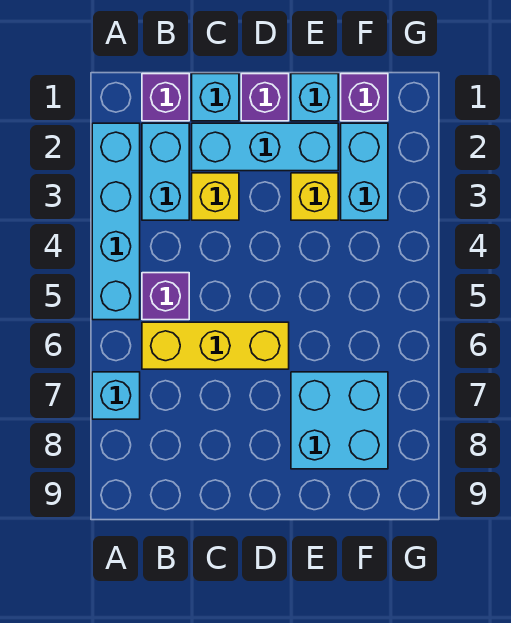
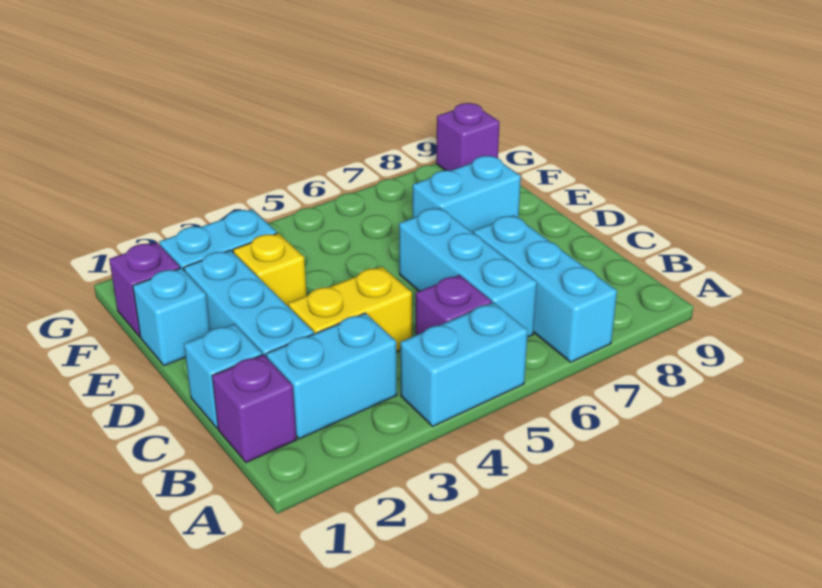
cyan 1x4 brick [92,123,140,320] -> cyan 1x2 brick [400,303,528,426]
cyan 1x1 brick [92,372,140,419] -> cyan 1x3 brick [473,215,617,362]
yellow 1x3 brick [142,322,289,369] -> cyan 1x3 brick [399,208,537,337]
yellow 1x1 brick [192,173,239,220] -> yellow 1x2 brick [288,267,412,352]
purple 1x1 brick [241,74,289,121] -> purple 1x1 brick moved to [436,103,499,171]
cyan 2x2 brick [291,372,388,469] -> cyan 1x2 brick [413,156,521,232]

